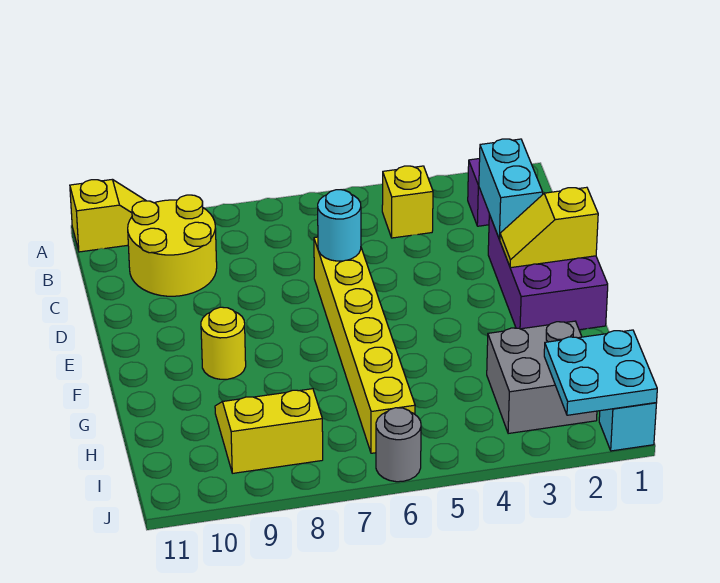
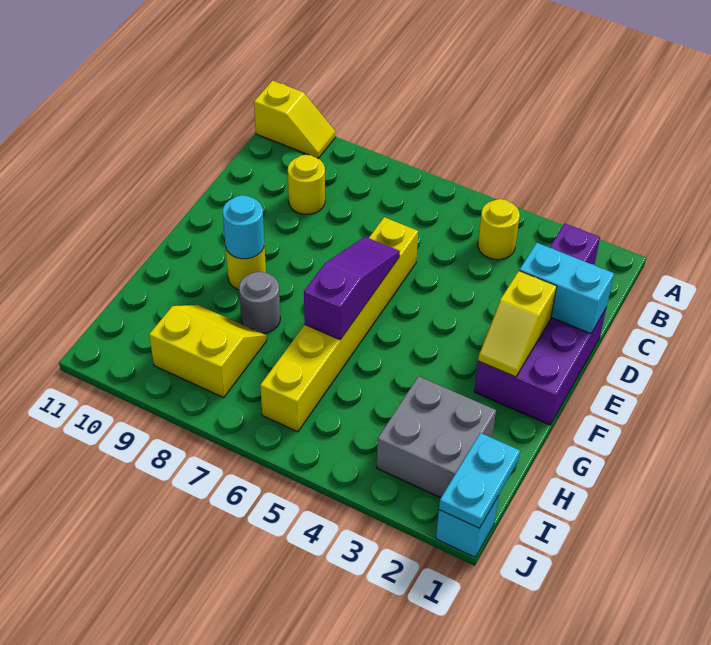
yellow 1x1 brick [382,166,433,238] -> yellow 1x1 round brick [478,199,520,260]
yellow 2x2 round brick [128,195,217,296] -> yellow 1x1 round brick [288,155,325,214]
cyan 1x2 brick [479,139,543,240] -> cyan 1x2 brick turned to [519,243,614,334]
cyan 1x1 round brick [318,190,361,261] -> cyan 1x1 round brick moved to [223,195,264,259]
yellow 1x2 slope [500,187,598,268] -> yellow 1x2 slope turned to [478,271,557,377]
none -> purple 1x3 slope [304,237,400,340]
cyan 2x2 plate [544,330,657,415] -> cyan 1x2 plate [439,433,520,528]
grey 1x1 round brick [376,408,421,482] -> grey 1x1 round brick moved to [239,272,280,334]

